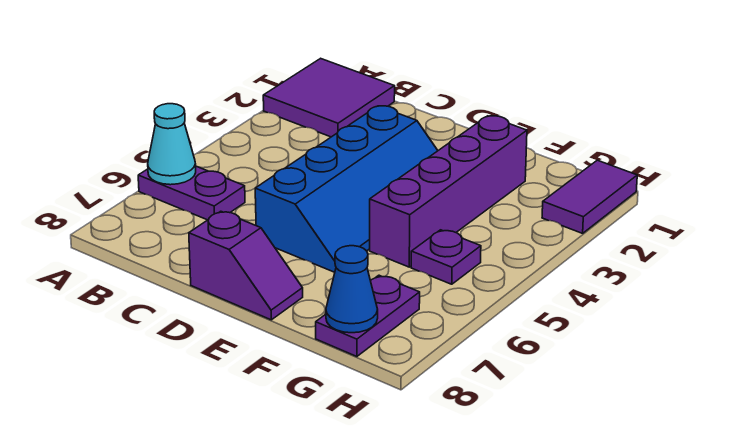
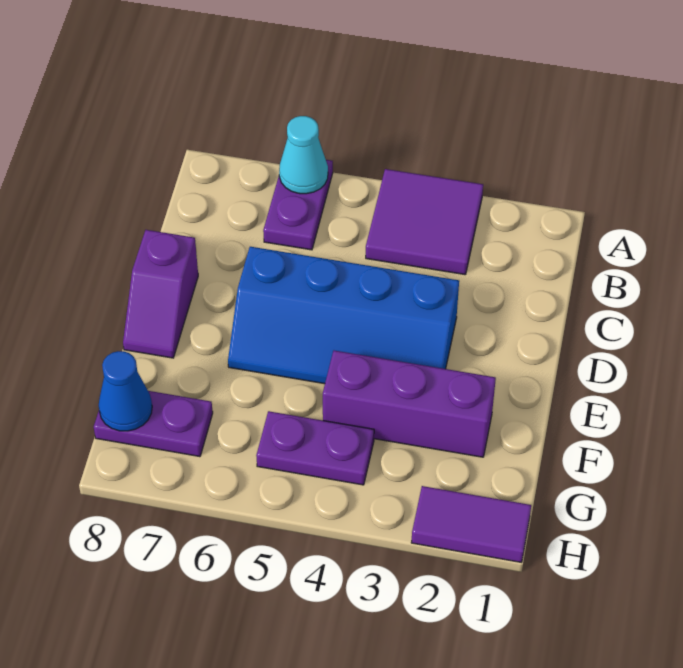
purple 2x2 tile [263,58,395,137] -> purple 2x2 tile moved to [366,169,483,275]
purple 1x4 brick [370,116,527,267] -> purple 1x3 brick [323,351,496,457]
purple 1x1 plate [411,230,481,284] -> purple 1x2 plate [256,411,374,485]

